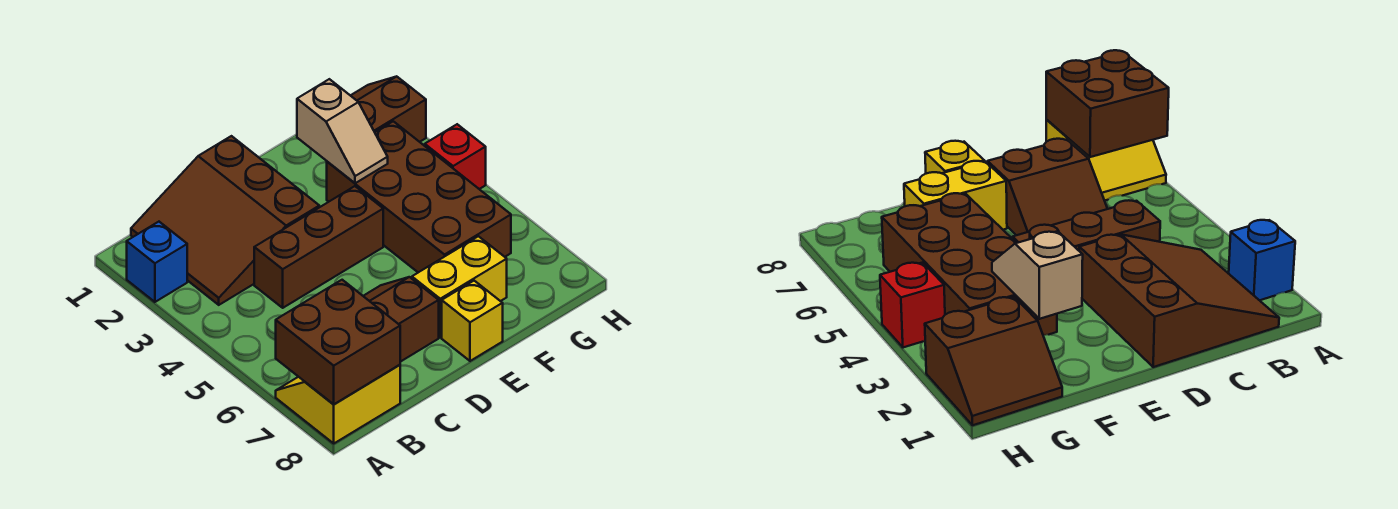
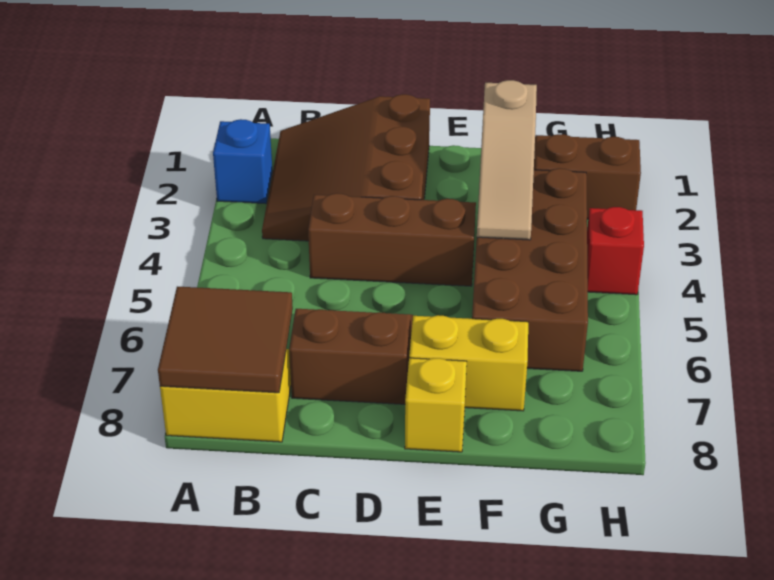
brown 2x2 brick [276,280,400,404] -> brown 2x2 tile [158,287,293,393]
tan 1x2 slope [297,79,388,183] -> tan 1x3 slope [477,80,537,240]

